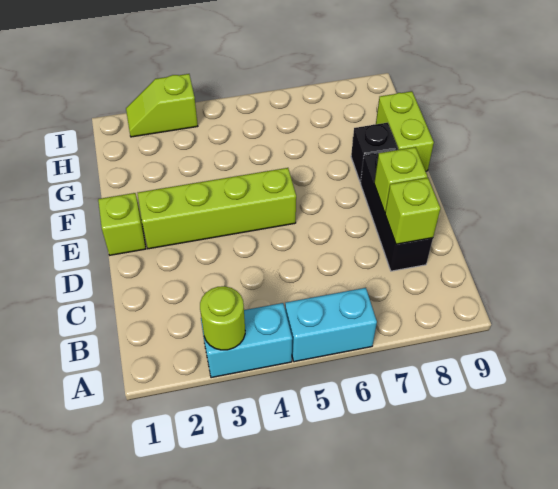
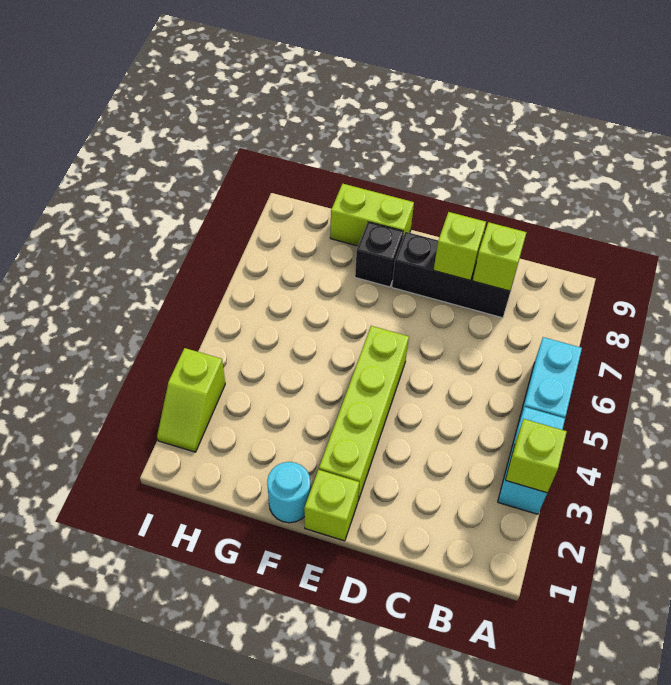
lime 1x1 round brick [200,286,245,350] -> lime 1x1 brick [505,419,567,493]
none -> cyan 1x1 round brick [267,462,311,523]

